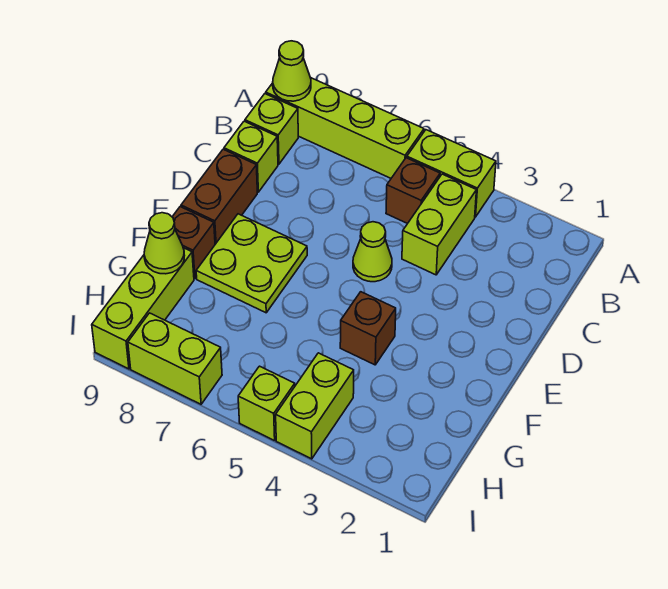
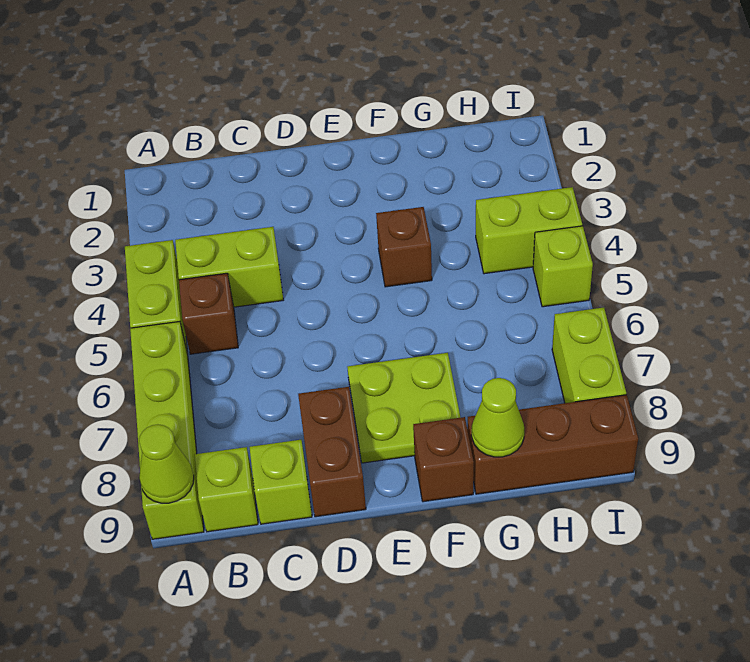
lime 1x1 cone [353,222,392,282] -> none
brown 1x2 brick [181,149,257,244] -> brown 1x2 brick turned to [298,387,366,517]
lime 1x3 brick [92,248,194,369] -> brown 1x3 brick [467,395,638,494]

